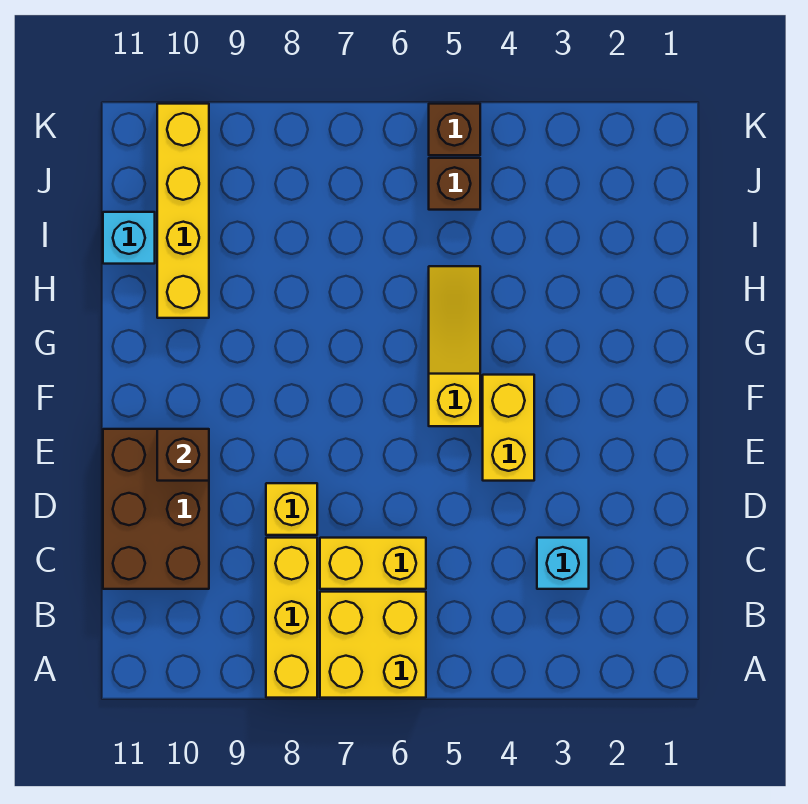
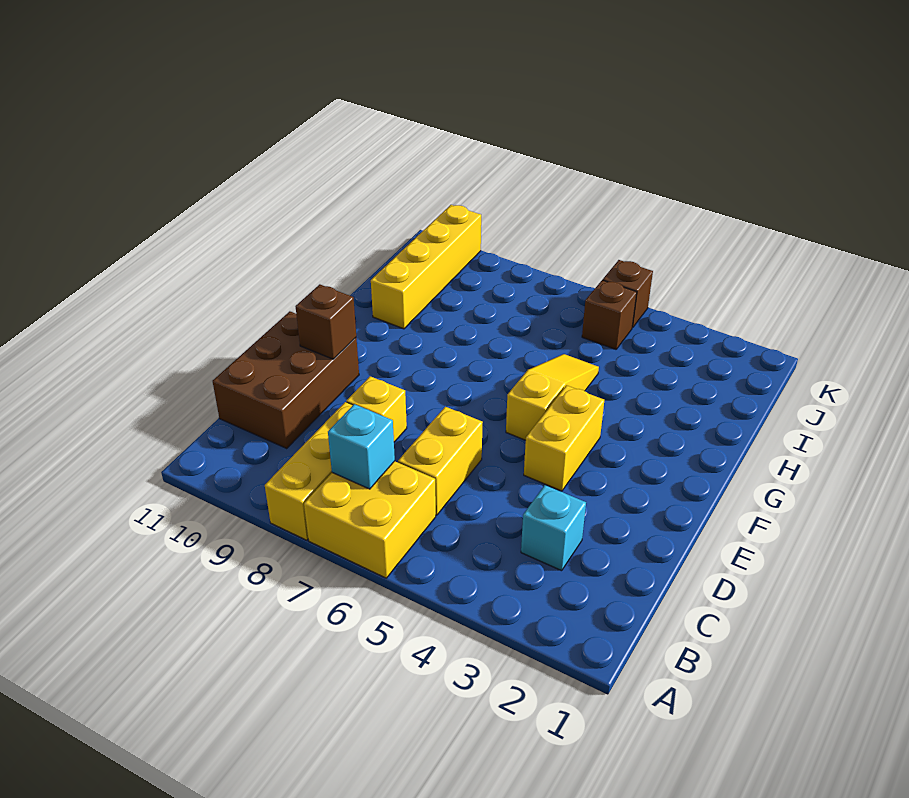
yellow 1x2 brick [320,538,426,589] -> yellow 1x2 brick turned to [398,407,483,515]
cyan 1x1 brick [103,212,155,264] -> cyan 1x1 brick moved to [328,404,395,489]

